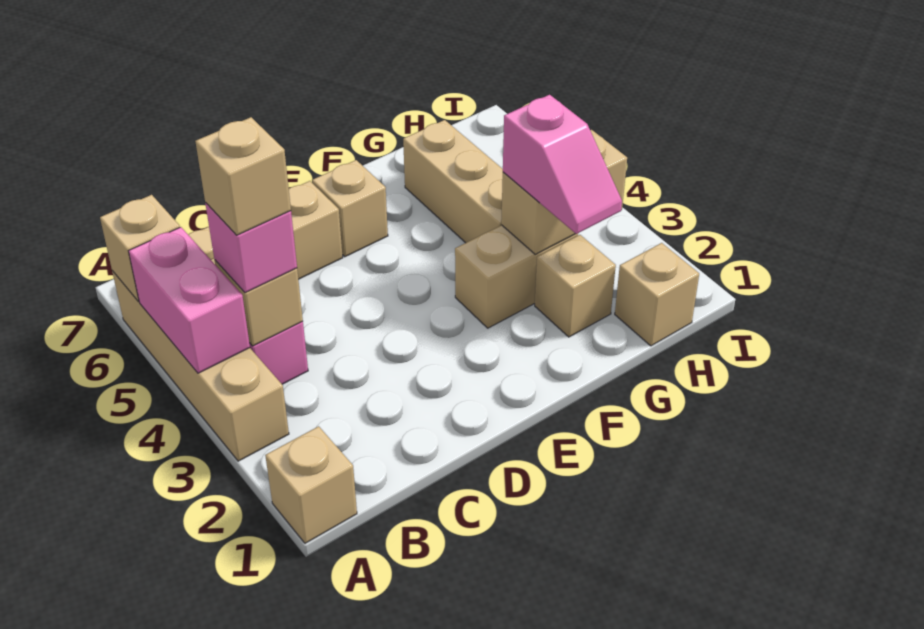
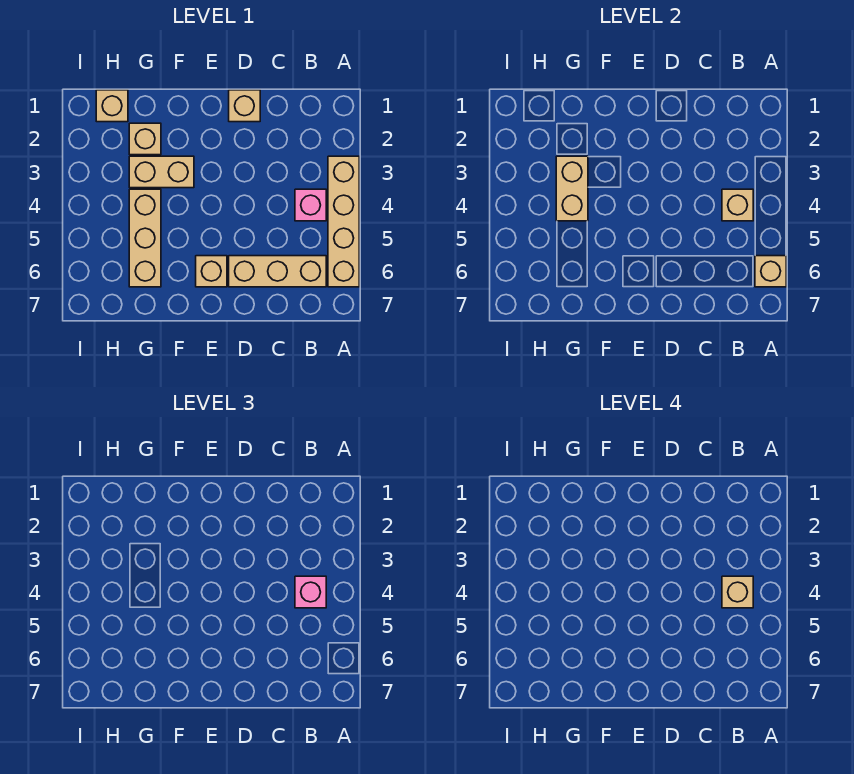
tan 1x1 brick [265,426,357,543] -> tan 1x1 brick moved to [229,90,260,122]
pink 1x2 brick [129,227,250,373] -> none
pink 1x2 slope [503,95,622,234] -> none
tan 1x2 brick [501,130,627,254] -> tan 1x2 brick turned to [556,156,588,221]

